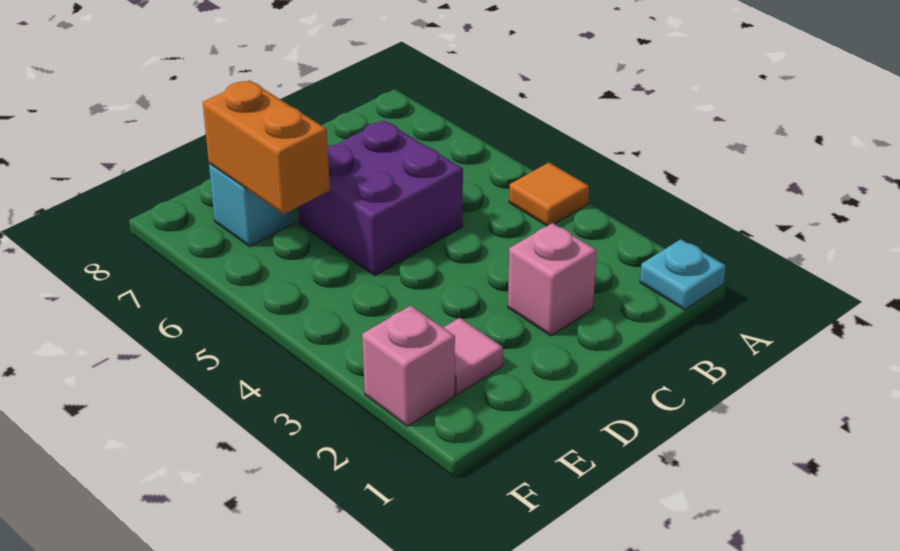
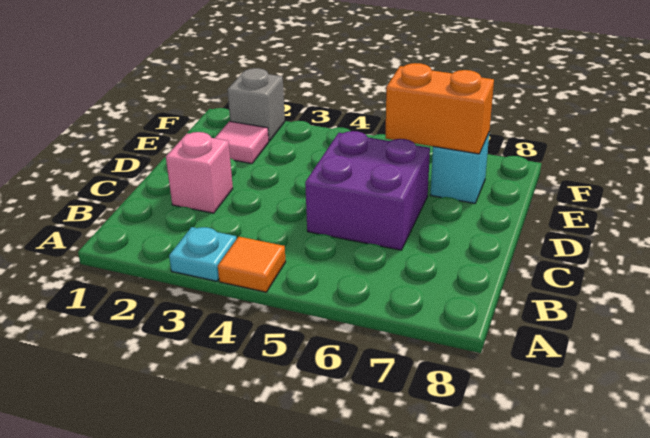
cyan 1x1 plate [640,239,726,310] -> cyan 1x1 plate moved to [169,227,236,281]
pink 1x1 brick [362,306,455,426] -> grey 1x1 brick [227,68,285,141]

